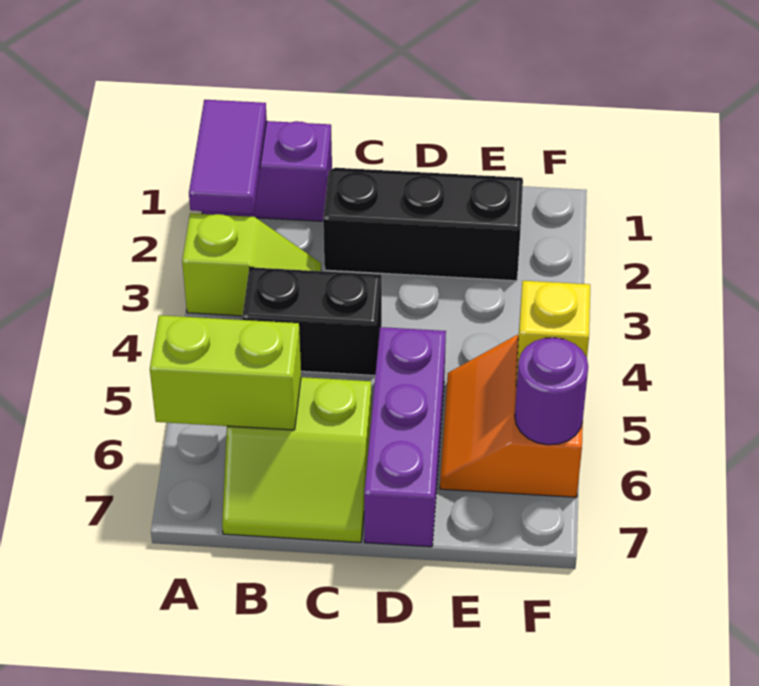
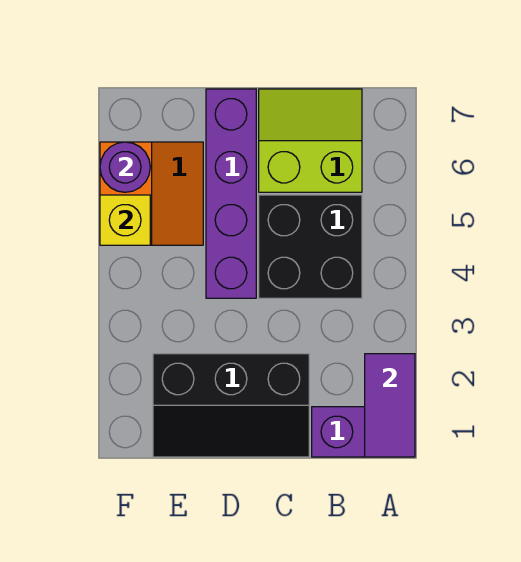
lime 1x2 slope [182,213,321,316] -> none
lime 1x2 brick [150,315,301,430] -> none
black 1x2 brick [242,267,382,376] -> black 2x2 brick [259,195,362,298]
purple 1x3 brick [364,327,446,547] -> purple 1x4 brick [206,89,256,298]

